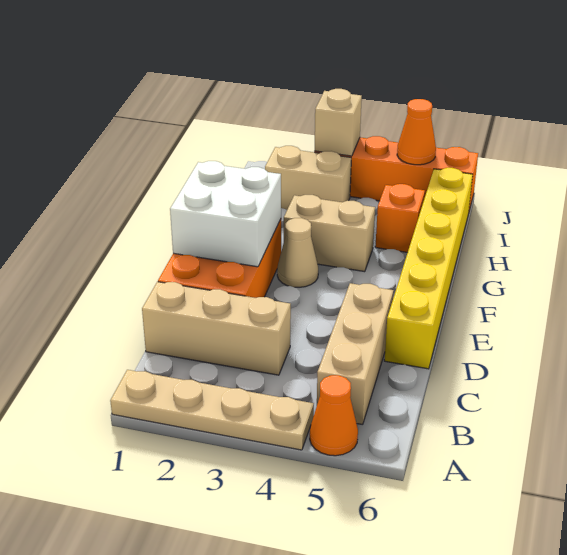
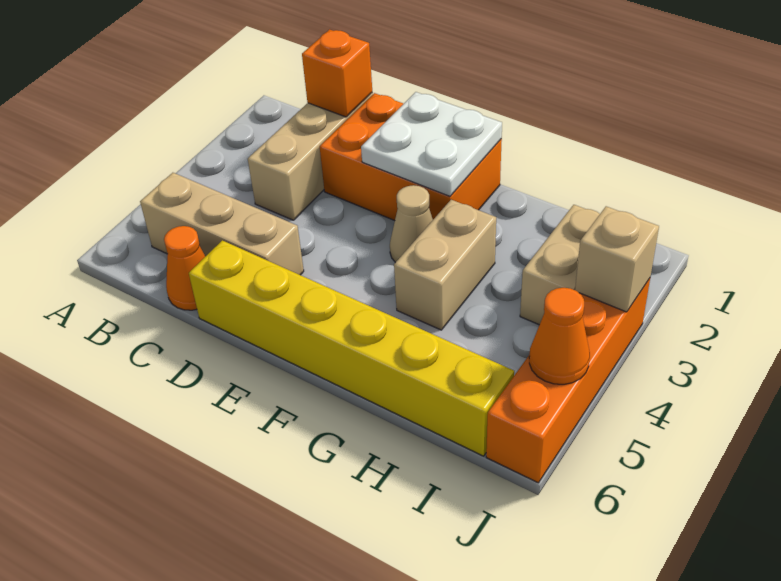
tan 1x4 plate [110,370,314,450] -> none
orange 1x1 cone [310,375,358,456] -> orange 1x1 cone moved to [164,226,205,310]
white 2x2 brick [170,161,281,267] -> white 2x2 plate [361,92,502,196]
orange 1x1 brick [375,184,425,252] -> orange 1x1 brick moved to [302,29,372,117]

